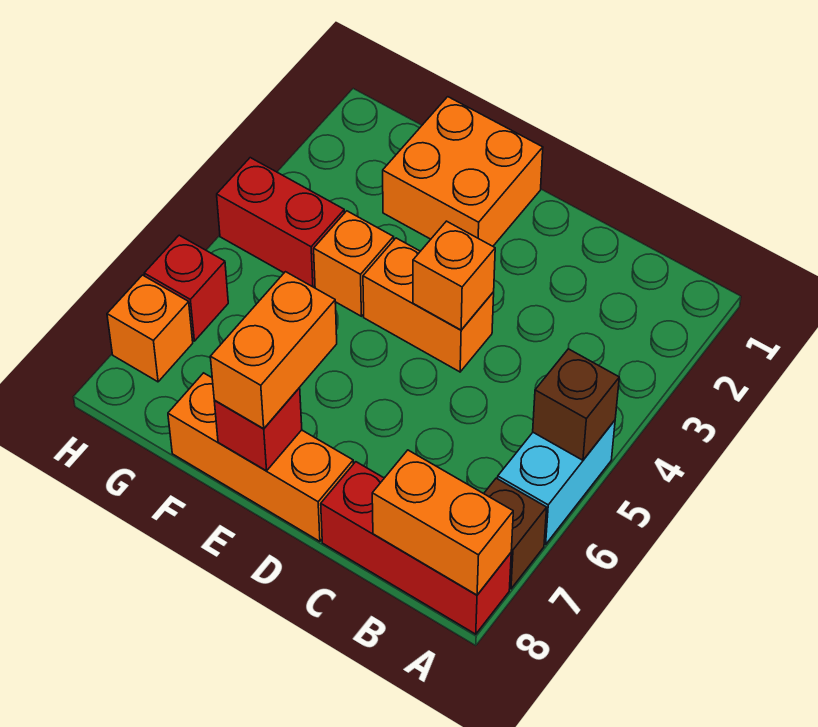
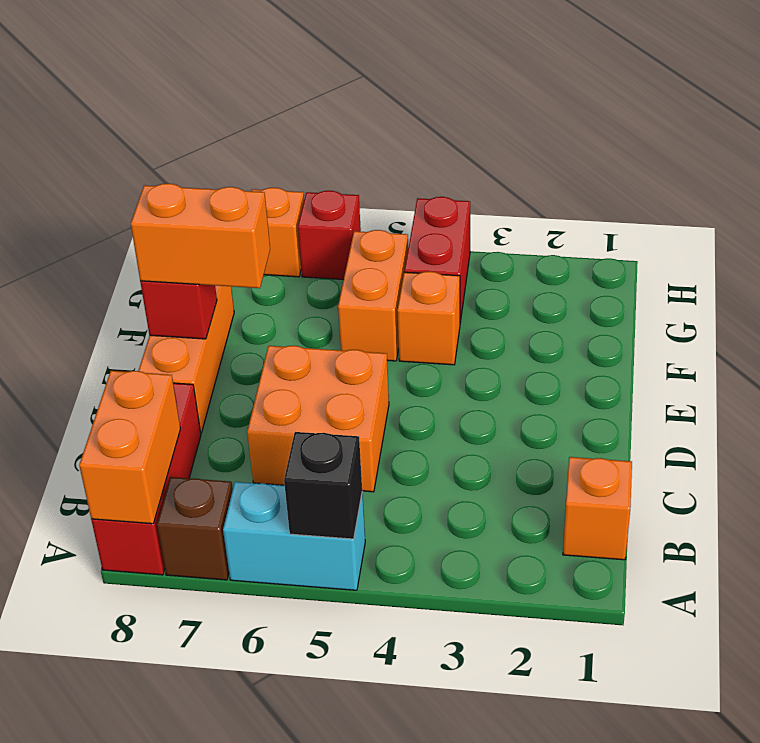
brown 1x1 brick [533,349,619,460] -> black 1x1 brick [284,432,362,539]
orange 1x2 brick [363,238,494,372] -> orange 1x2 brick moved to [338,230,408,361]
orange 1x1 brick [413,221,495,330] -> orange 1x1 brick moved to [563,457,632,560]
orange 2x2 brick [383,97,543,246] -> orange 2x2 brick moved to [247,346,389,492]

